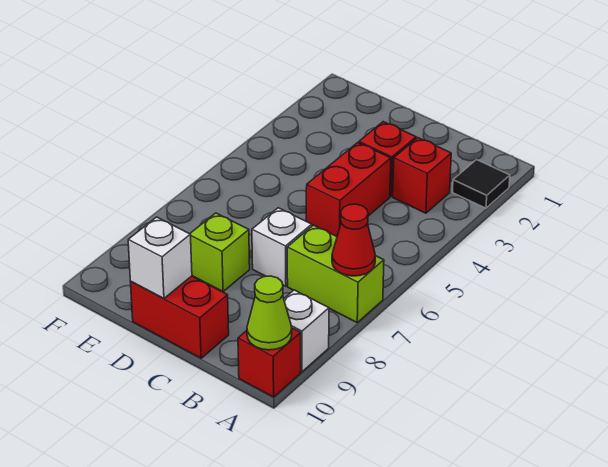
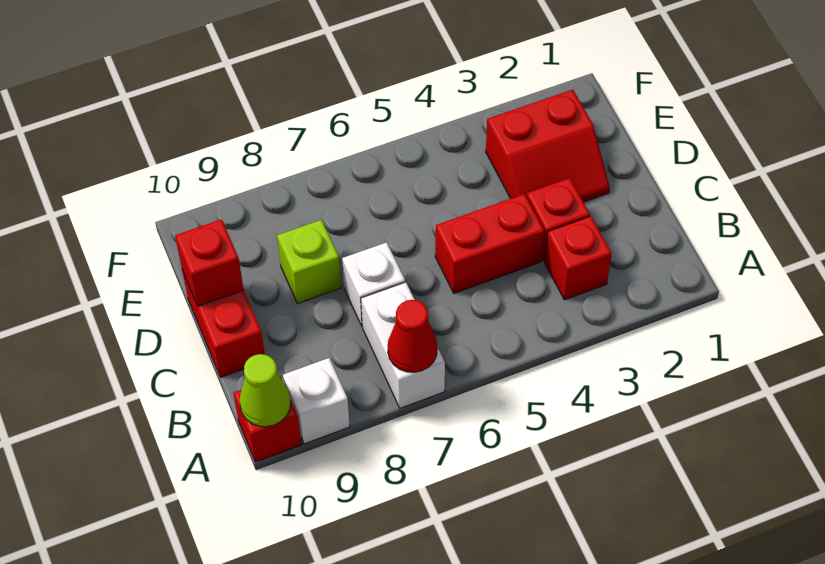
black 1x1 tile [453,160,510,208] -> none
lime 1x2 brick [287,225,384,322] -> white 1x2 brick [361,282,445,408]
none -> red 2x2 slope [486,90,610,202]
white 1x1 brick [128,217,192,299] -> red 1x1 brick [175,219,244,306]

